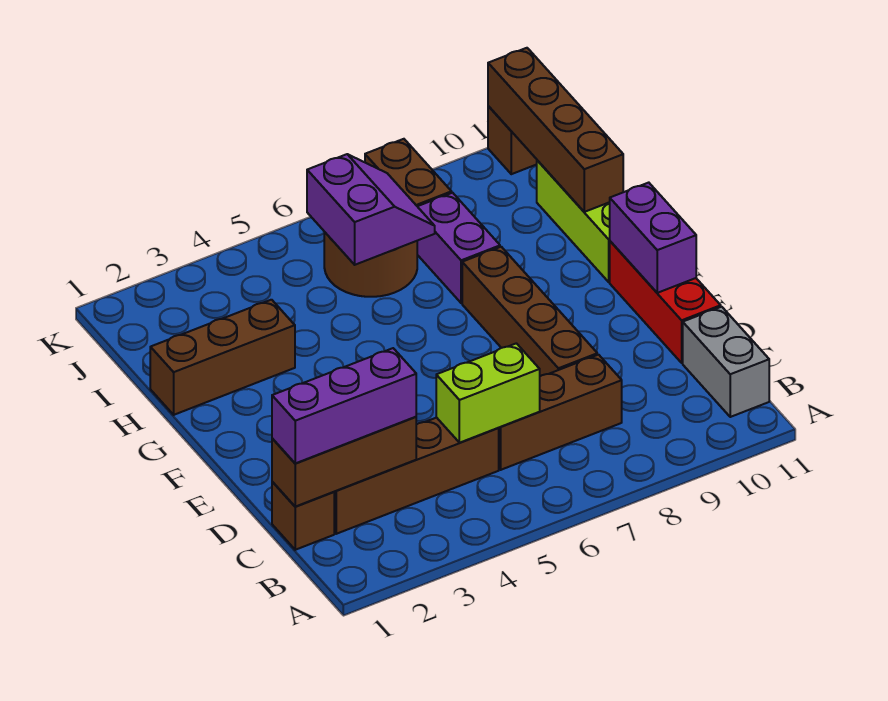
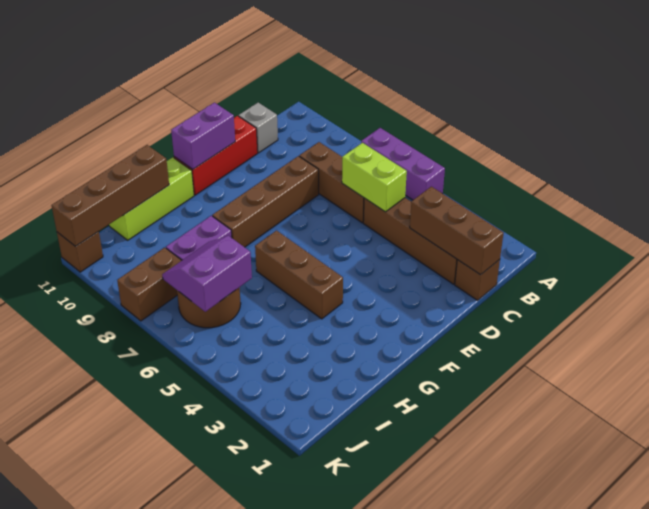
grey 1x2 brick [683,307,769,417] -> grey 1x1 brick [239,103,278,153]
purple 1x3 brick [272,348,416,463] -> purple 1x3 brick moved to [361,128,445,200]
brown 1x3 brick [150,300,295,415] -> brown 1x3 brick moved to [255,231,343,319]

